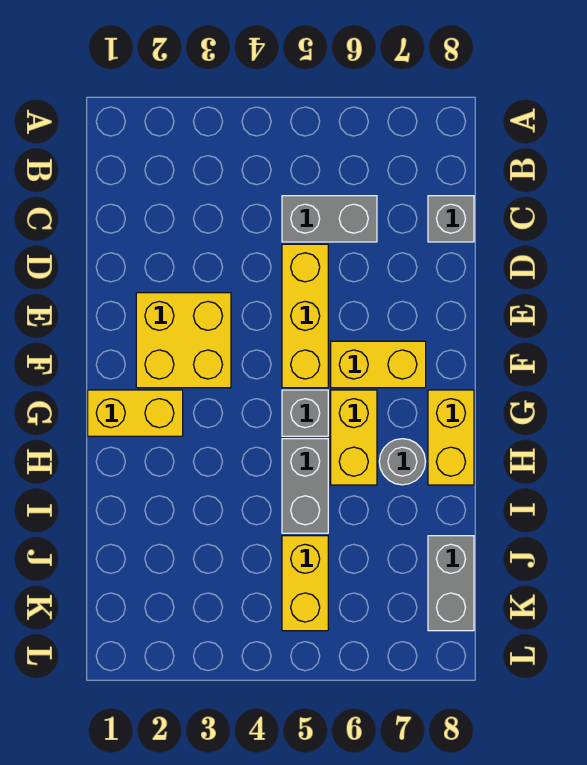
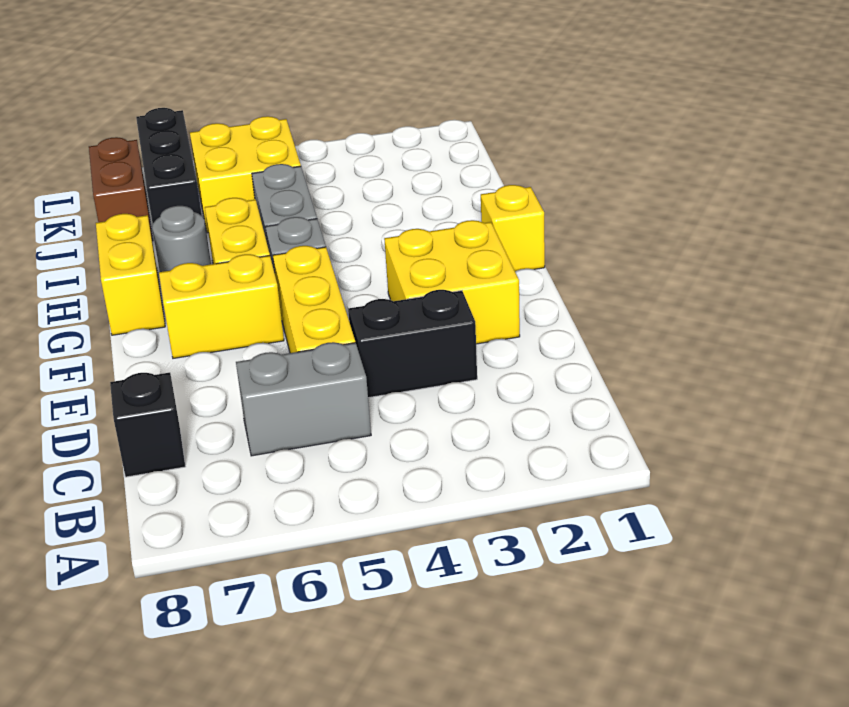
grey 1x1 brick [428,196,474,242] -> black 1x1 brick [110,373,186,477]
none -> black 1x2 brick [348,290,477,398]
yellow 1x2 brick [88,390,183,436] -> yellow 1x1 brick [481,185,545,271]
yellow 1x2 brick [282,536,328,631] -> yellow 2x2 brick [190,116,301,233]
none -> black 1x3 brick [136,108,202,223]
grey 1x2 brick [428,536,474,631] -> brown 1x2 brick [89,137,153,241]

